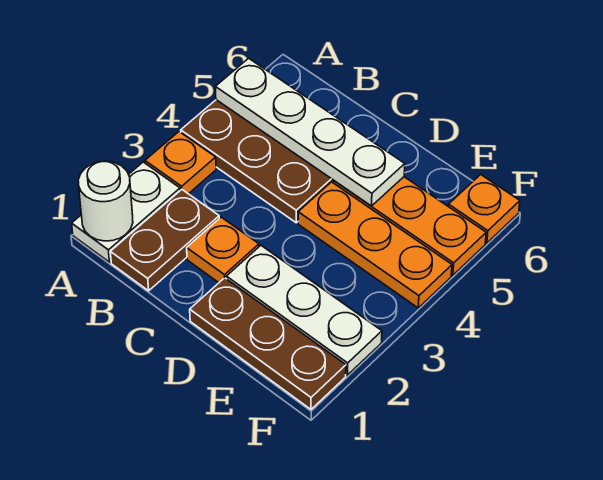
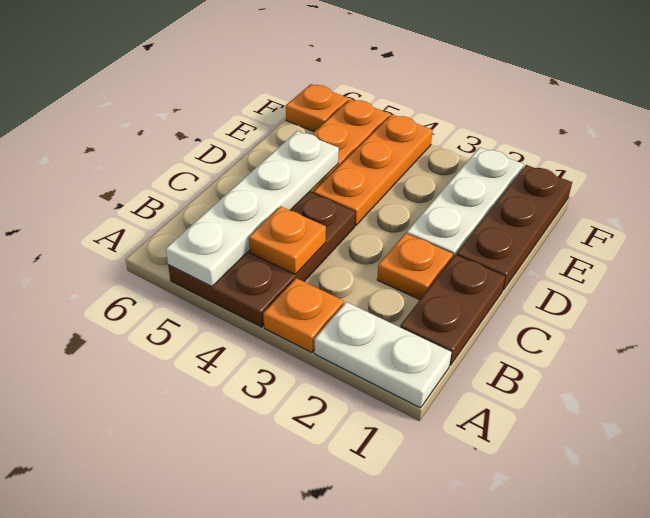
white 1x1 round brick [78,161,133,241] -> none
brown 1x2 plate [110,190,219,291] -> brown 1x2 plate turned to [400,255,505,365]
none -> orange 1x1 plate [249,206,326,274]

